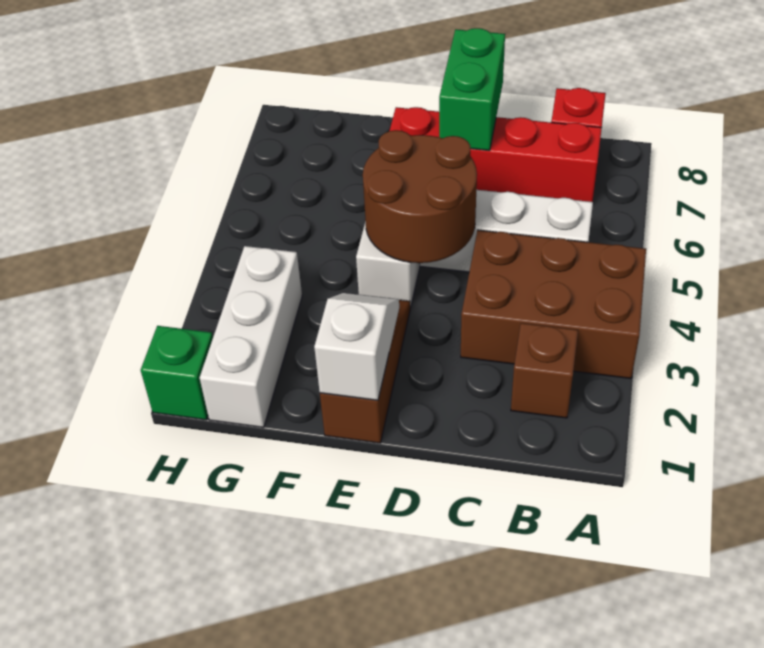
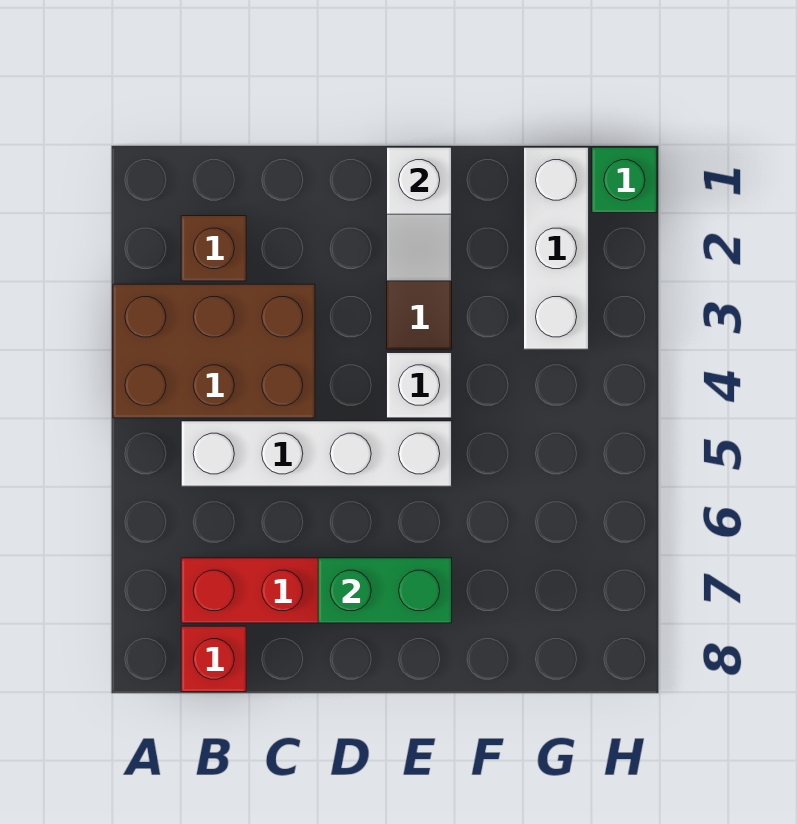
brown 2x2 round brick [363,130,477,263] -> none
green 1x2 brick [439,28,505,151] -> green 1x2 brick turned to [318,558,452,623]

